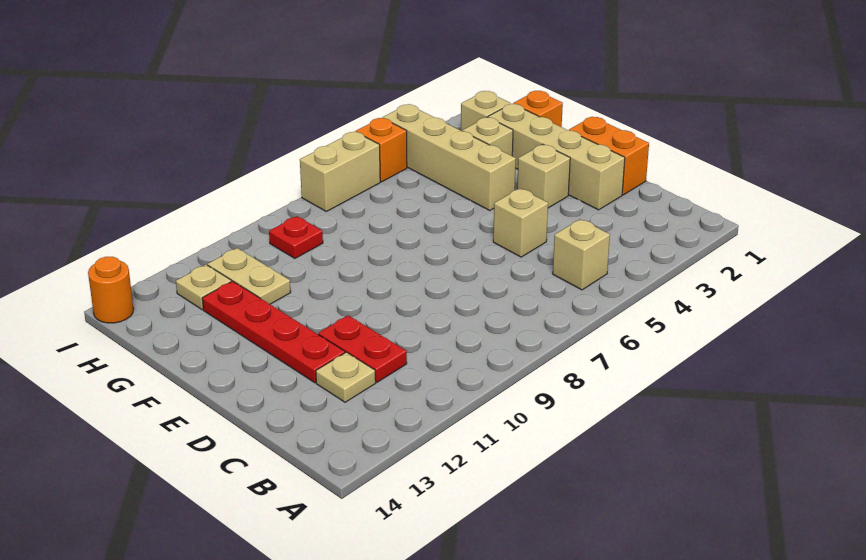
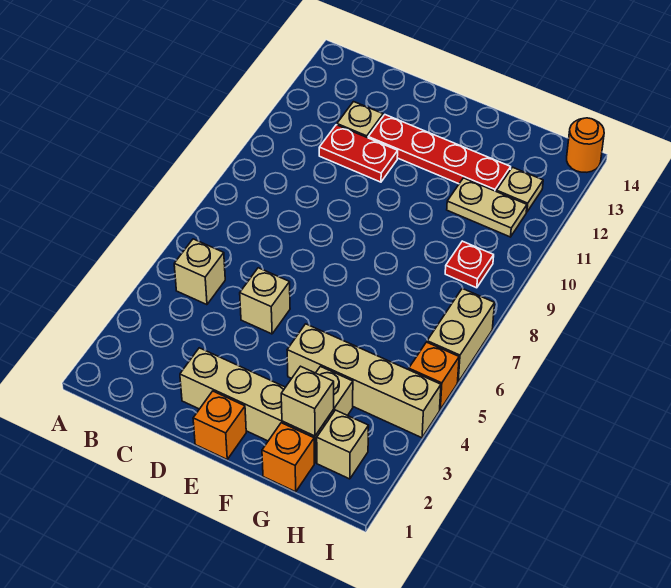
orange 1x2 brick [569,117,649,195] -> orange 1x1 brick [193,391,246,459]
tan 1x1 brick [517,144,570,208] -> tan 1x1 brick moved to [281,366,334,436]

